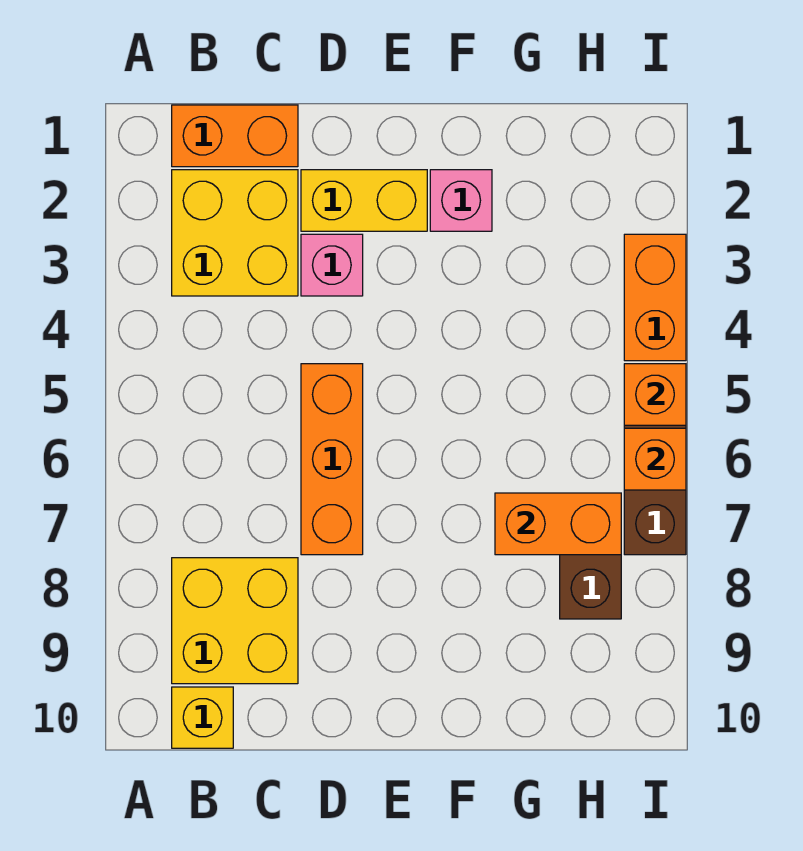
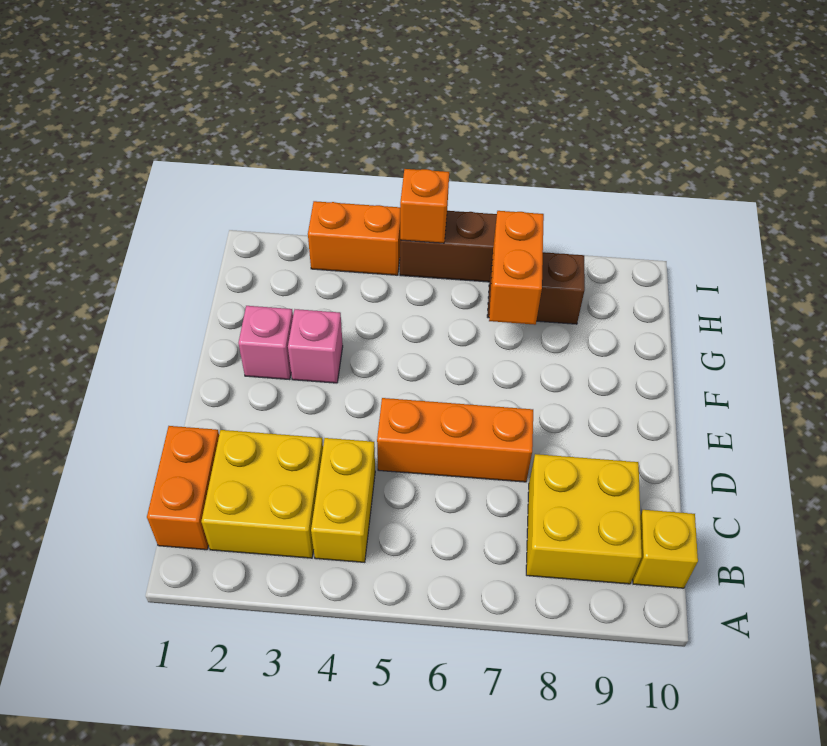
yellow 1x2 brick [301,170,427,231] -> yellow 1x2 brick moved to [311,438,375,562]
pink 1x1 brick [301,234,363,296] -> pink 1x1 brick moved to [288,309,343,383]
orange 1x1 brick [624,428,686,490] -> none

